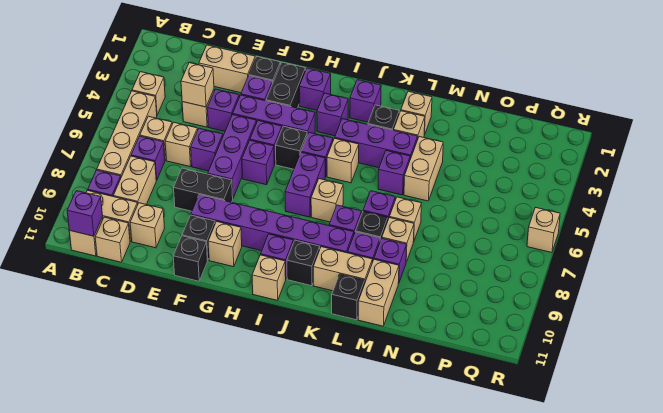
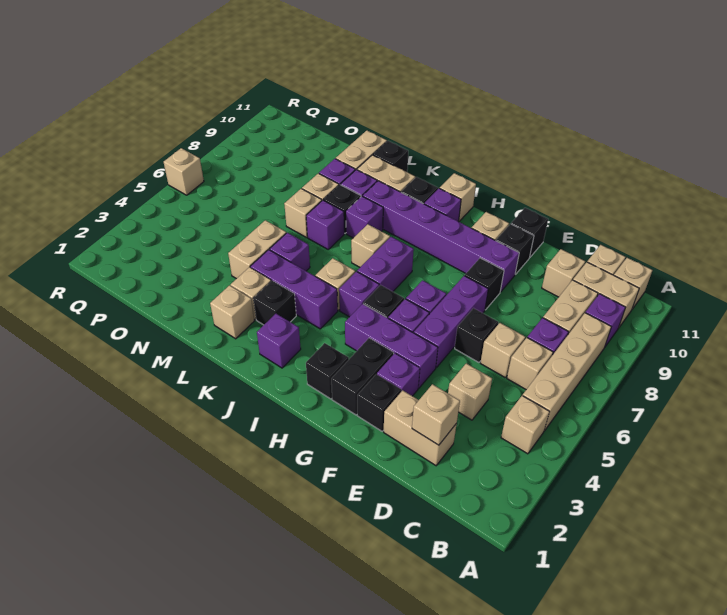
purple 1x1 brick [67,191,103,236] -> none
tan 1x1 brick [181,63,214,107] -> tan 1x1 brick moved to [412,384,460,445]
purple 1x1 brick [207,89,239,131] -> none
purple 1x1 brick [191,128,223,171] -> black 1x1 brick [455,308,498,362]
black 1x2 brick [174,168,233,211] -> black 1x1 brick [464,258,504,310]
purple 1x1 brick [299,68,331,110] -> black 1x1 brick [306,343,349,399]
purple 1x1 brick [317,93,348,136] -> none

